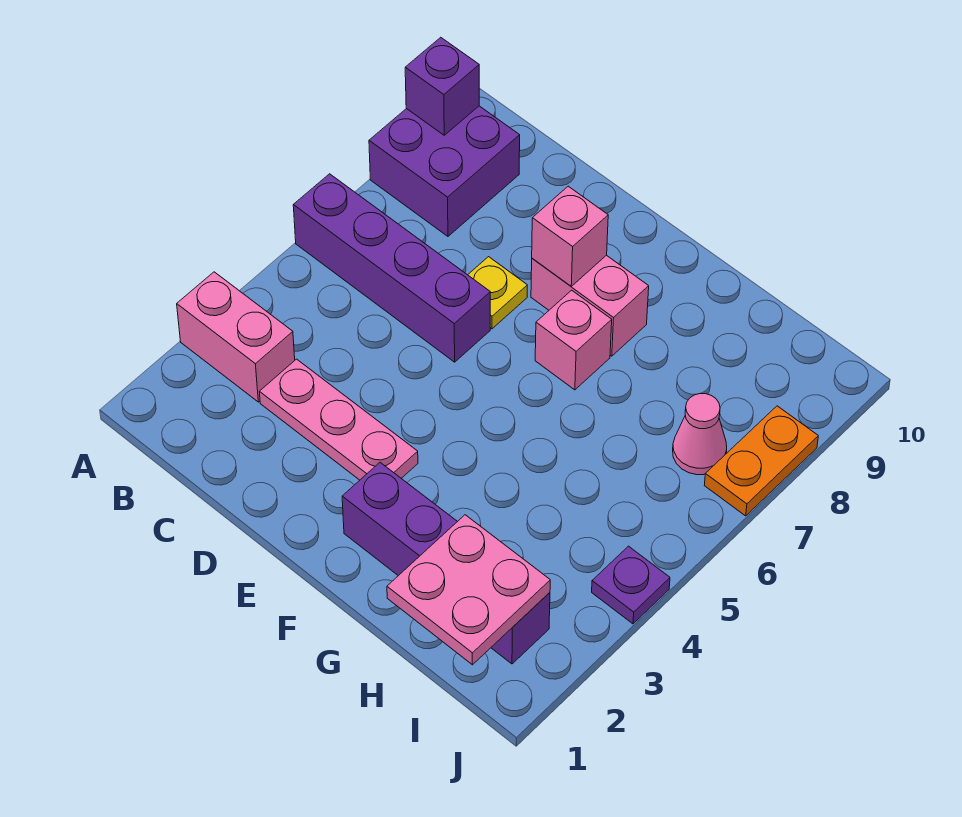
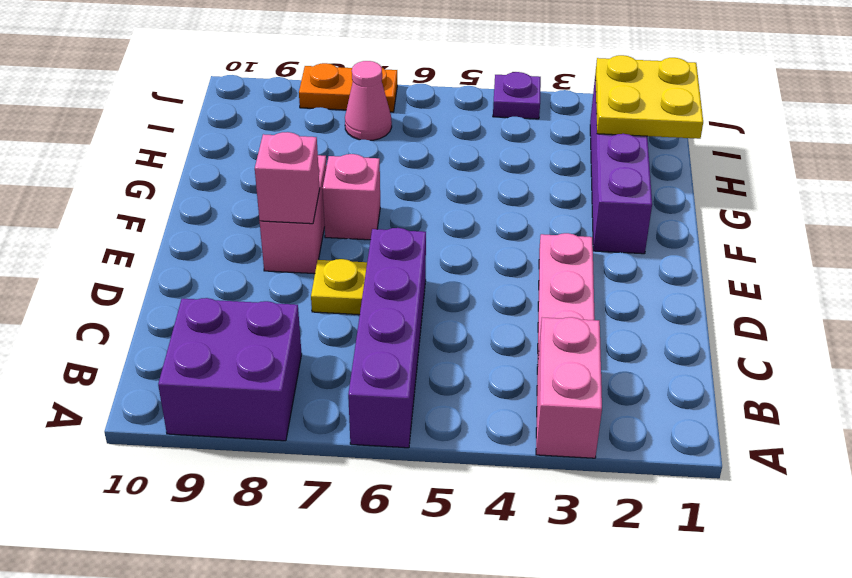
purple 1x1 brick [405,37,479,135] -> none
pink 2x2 plate [387,515,550,665] -> yellow 2x2 plate [595,55,703,139]

